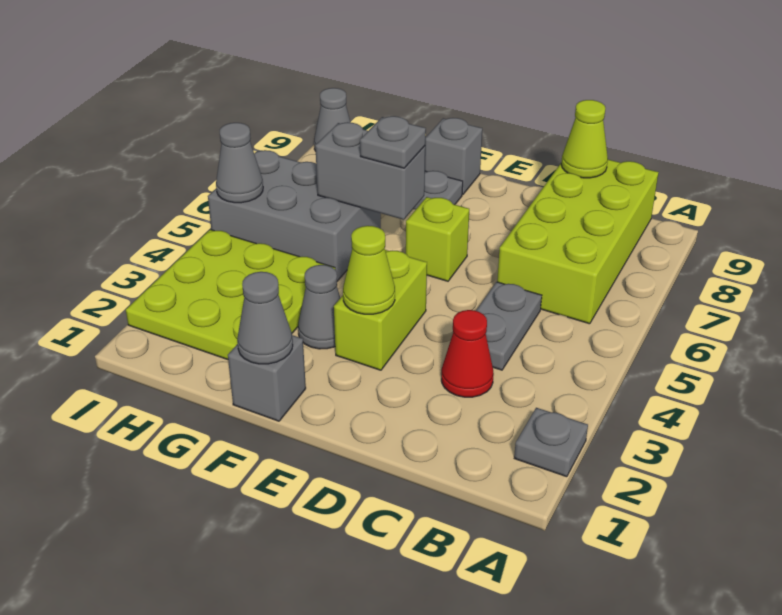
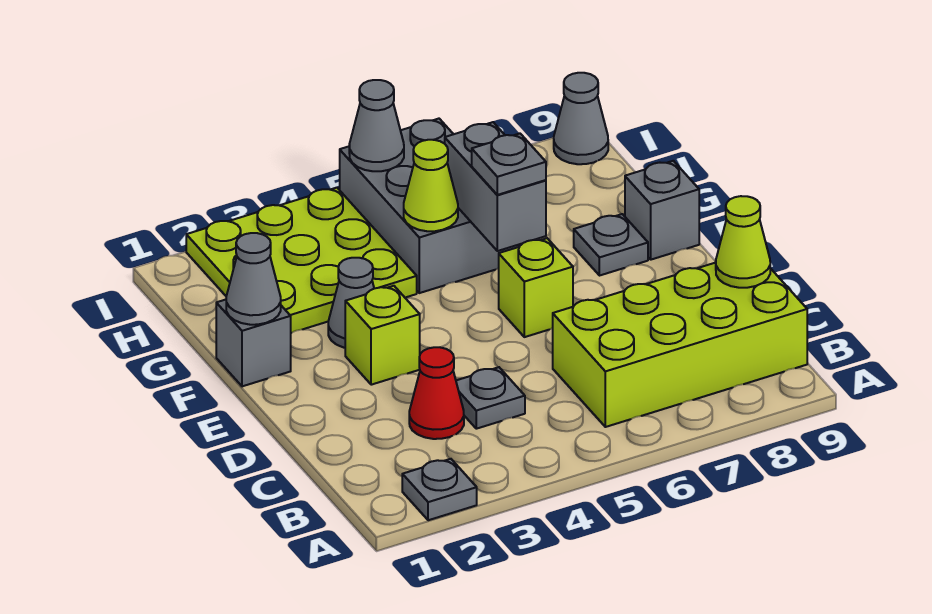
grey 1x2 plate [476,282,542,370] -> grey 1x1 plate [456,367,525,429]
lime 1x2 brick [334,250,427,370] -> lime 1x1 brick [345,286,420,385]
lime 1x1 cone [343,226,395,314] -> lime 1x1 cone moved to [404,140,458,231]

